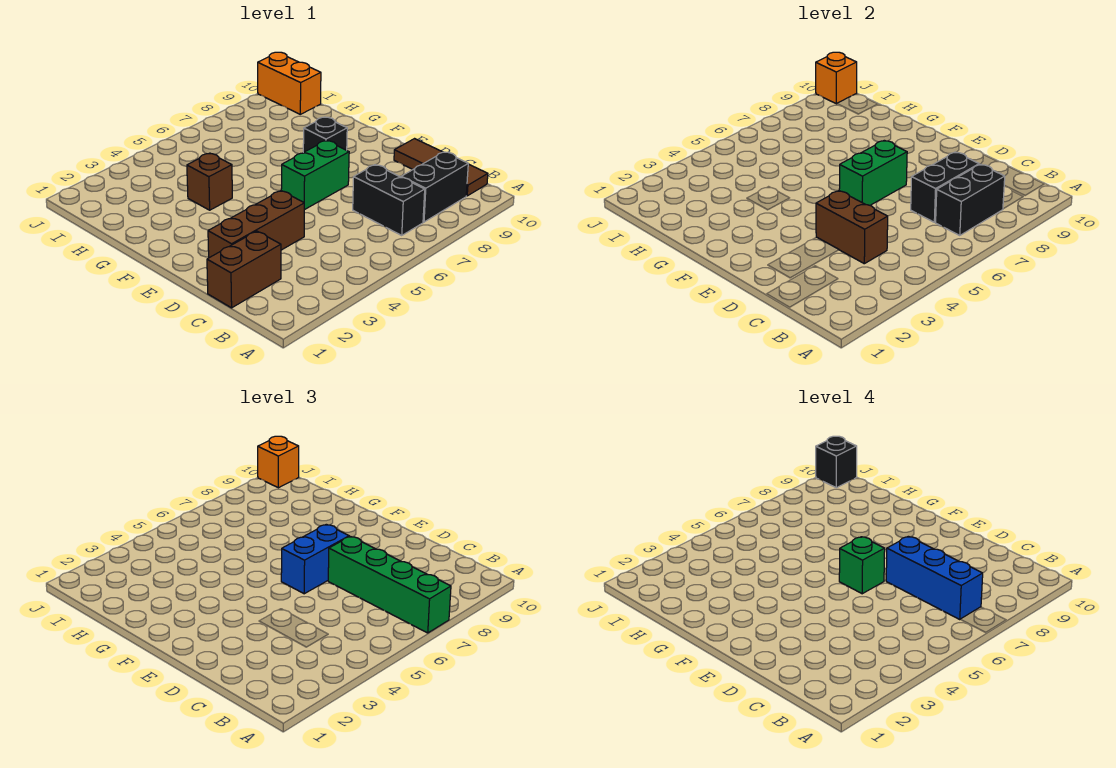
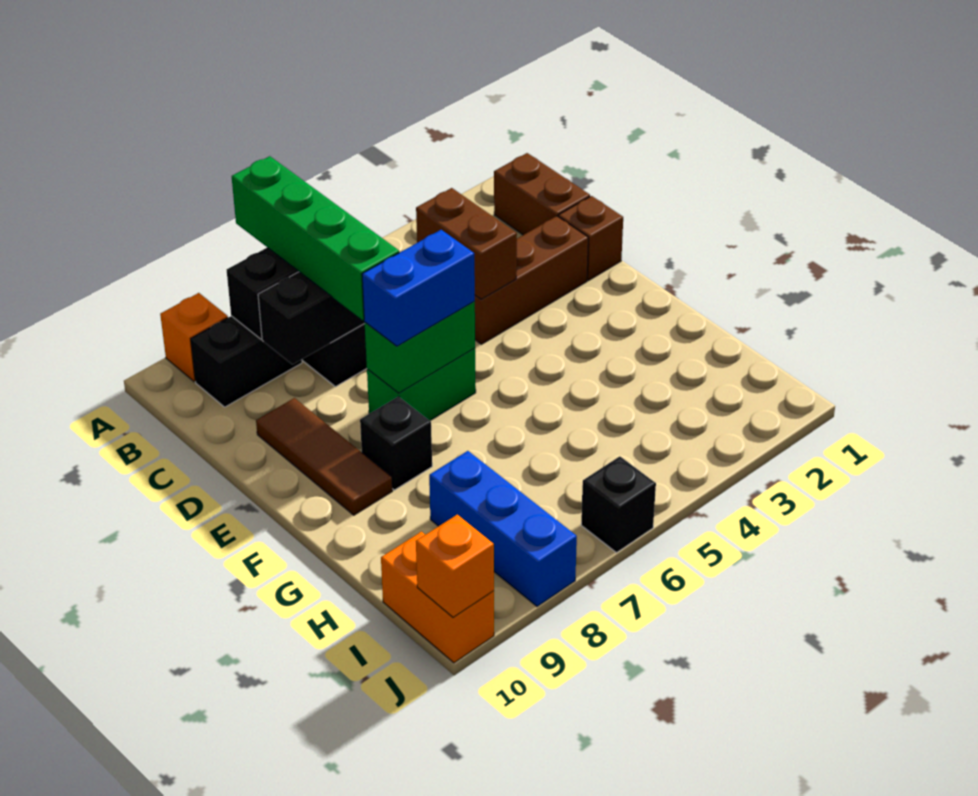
blue 1x3 brick [886,536,983,619] -> blue 1x3 brick moved to [429,451,577,607]
brown 1x3 tile [394,139,488,196] -> brown 1x3 tile moved to [256,398,392,515]
brown 1x2 brick [207,231,281,308] -> brown 1x2 brick turned to [494,153,590,235]
green 1x1 brick [839,537,885,594] -> none
brown 1x1 brick [187,153,232,210] -> brown 1x1 brick moved to [558,196,623,280]
orange 1x1 brick [258,436,299,488] -> orange 1x1 brick moved to [160,293,228,382]
black 1x1 brick [816,436,857,488] -> black 1x1 brick moved to [581,456,656,553]

